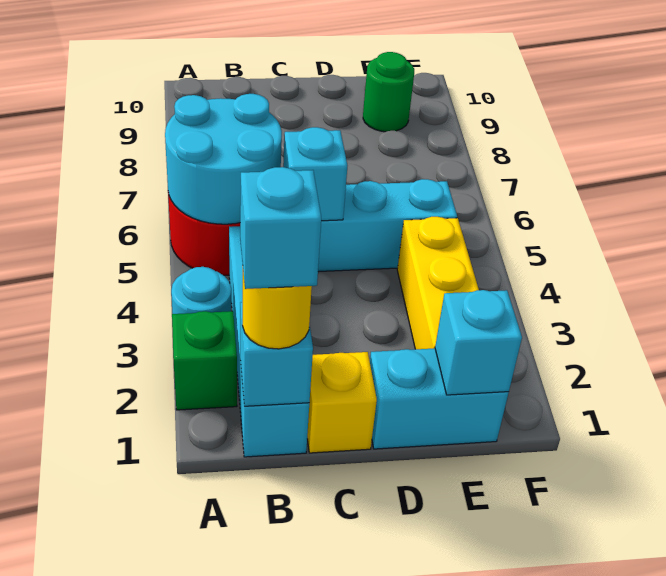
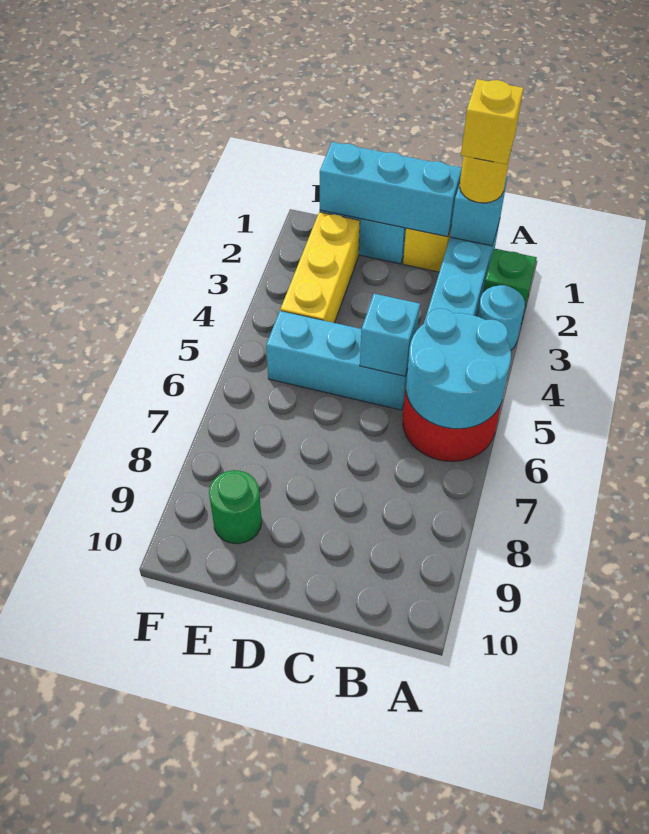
cyan 1x1 brick [240,167,321,289] -> yellow 1x1 brick [461,79,523,164]
cyan 1x1 brick [435,290,522,395] -> cyan 1x3 brick [320,142,462,237]

